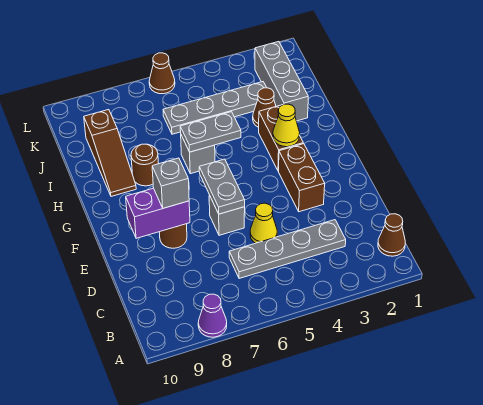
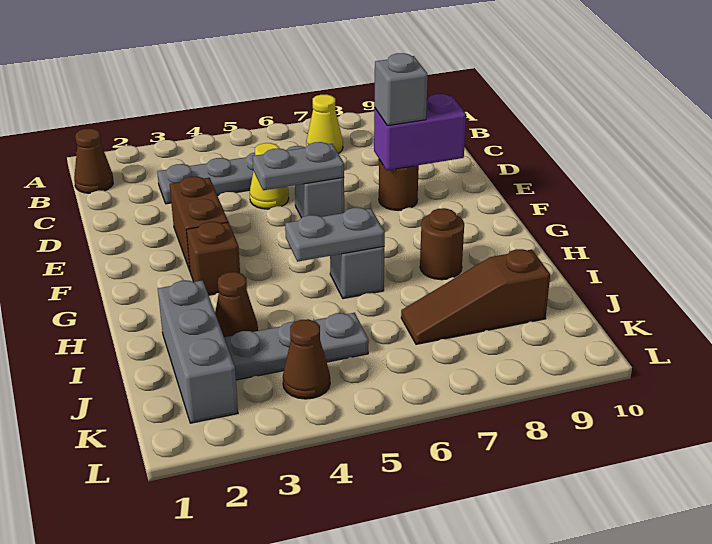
purple 1x1 cone [198,294,227,337] -> none
grey 1x2 plate [199,159,245,214] -> grey 1x2 plate turned to [253,142,344,190]
brown 1x2 brick [259,105,303,171] -> brown 1x1 brick [186,222,240,295]
yellow 1x1 cone [273,104,300,147] -> yellow 1x1 cone moved to [306,94,343,153]
brown 1x3 slope [84,110,136,196] -> brown 1x3 slope turned to [401,249,550,344]
grey 1x4 plate [163,82,267,134] -> grey 1x3 plate [224,313,369,380]
brown 1x1 cone [149,53,175,94] -> brown 1x1 cone moved to [283,319,330,399]

